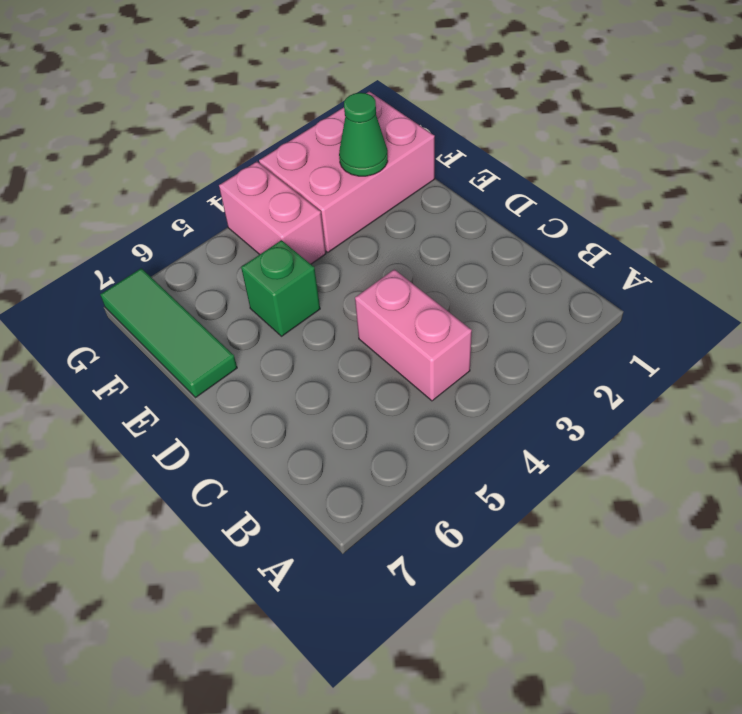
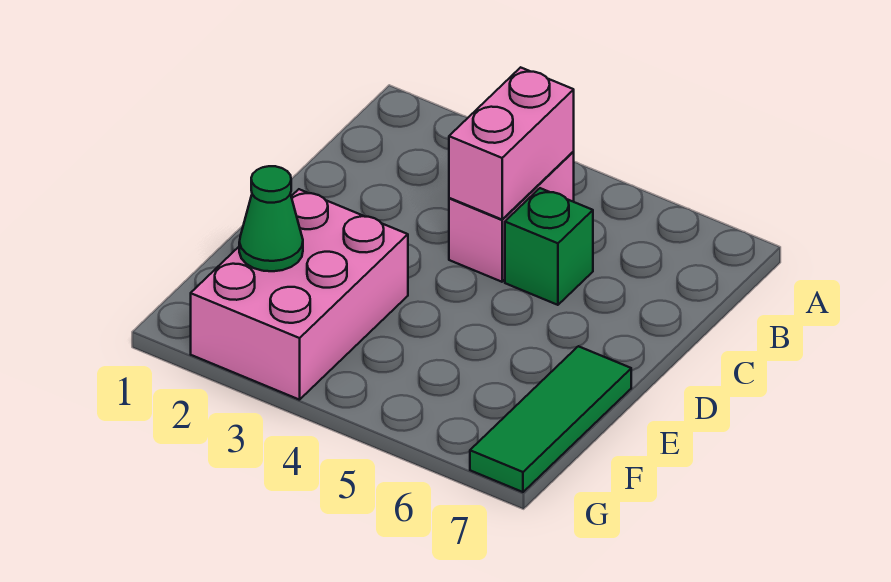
green 1x1 brick [241,240,320,336] -> green 1x1 brick moved to [505,188,593,305]
pink 2x3 brick [259,91,435,252] -> pink 2x3 brick turned to [191,189,408,400]
pink 1x2 brick [219,162,326,264] -> pink 1x2 brick moved to [449,67,574,219]

